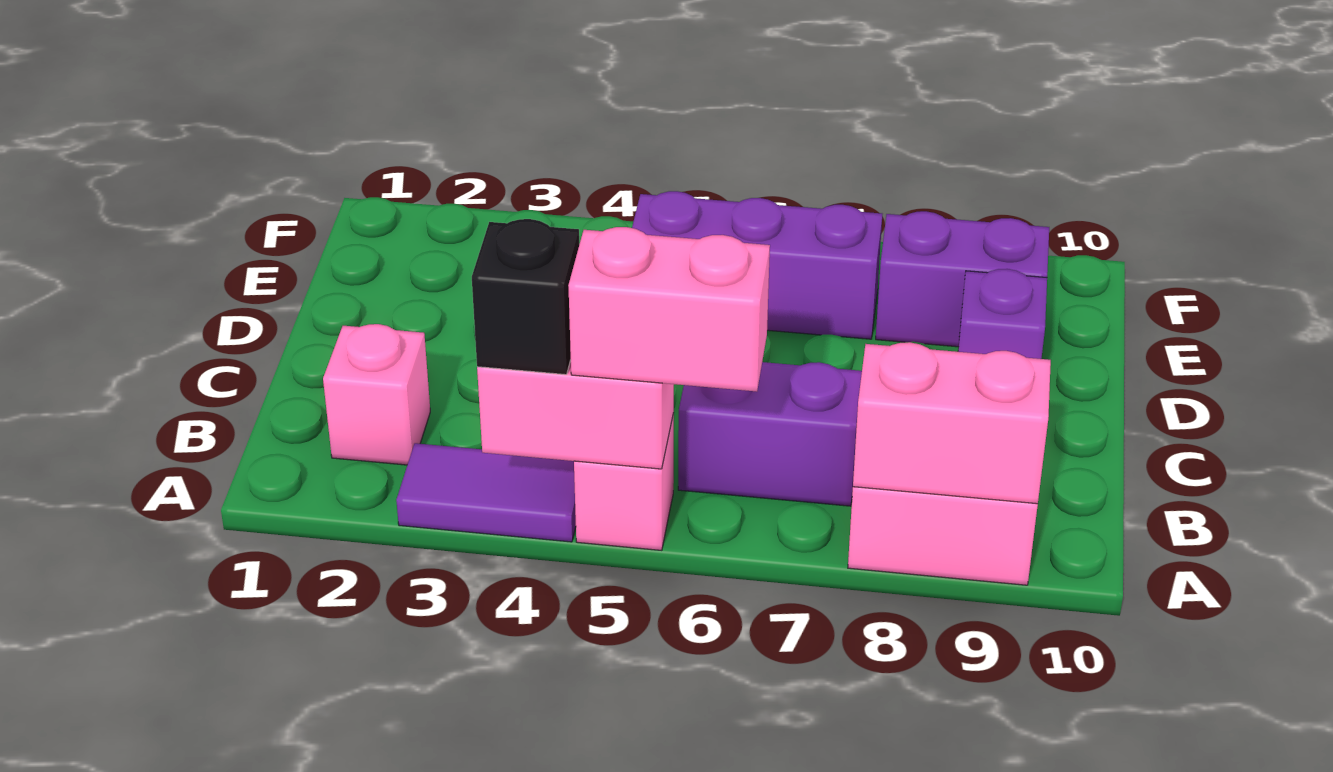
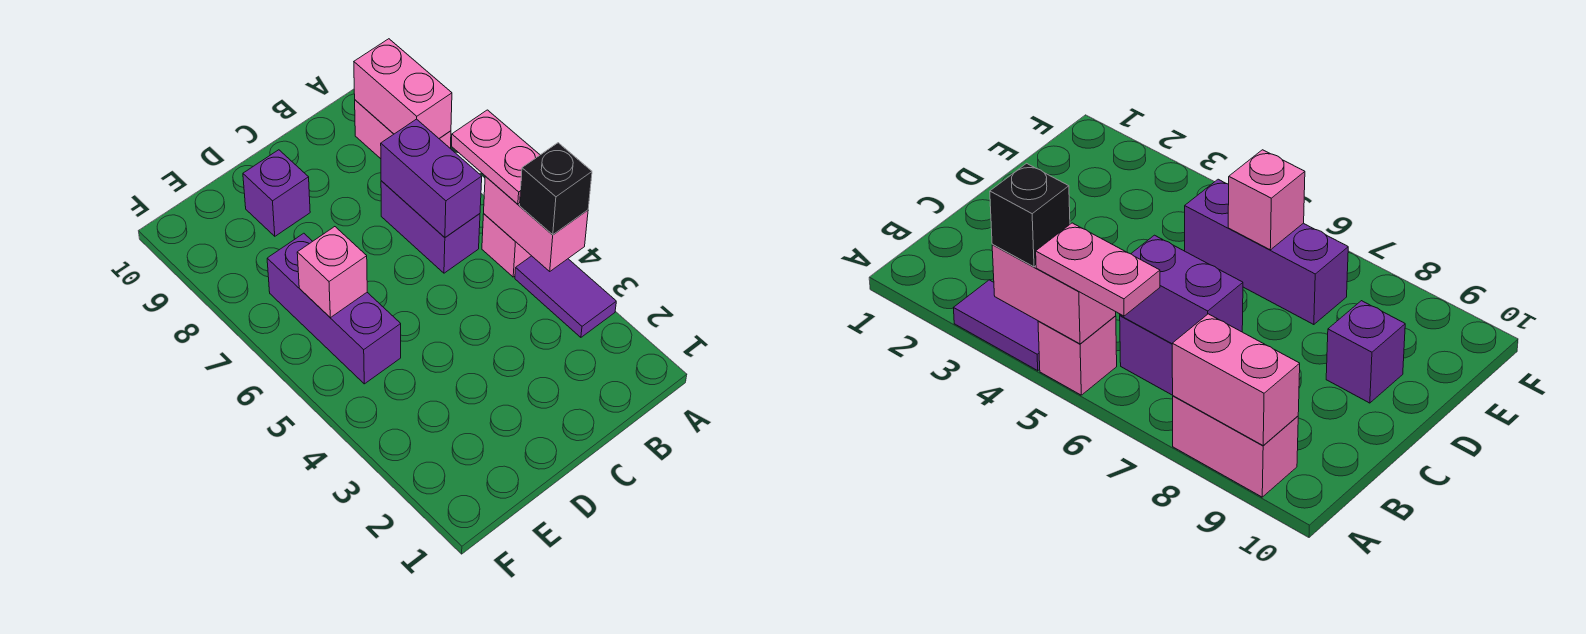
pink 1x2 brick [568,227,770,391] -> pink 1x2 plate [452,110,540,204]
pink 1x1 brick [323,324,430,465] -> pink 1x1 brick moved to [297,227,367,318]
purple 1x2 brick [876,211,1049,347] -> purple 1x2 brick moved to [381,119,482,237]

